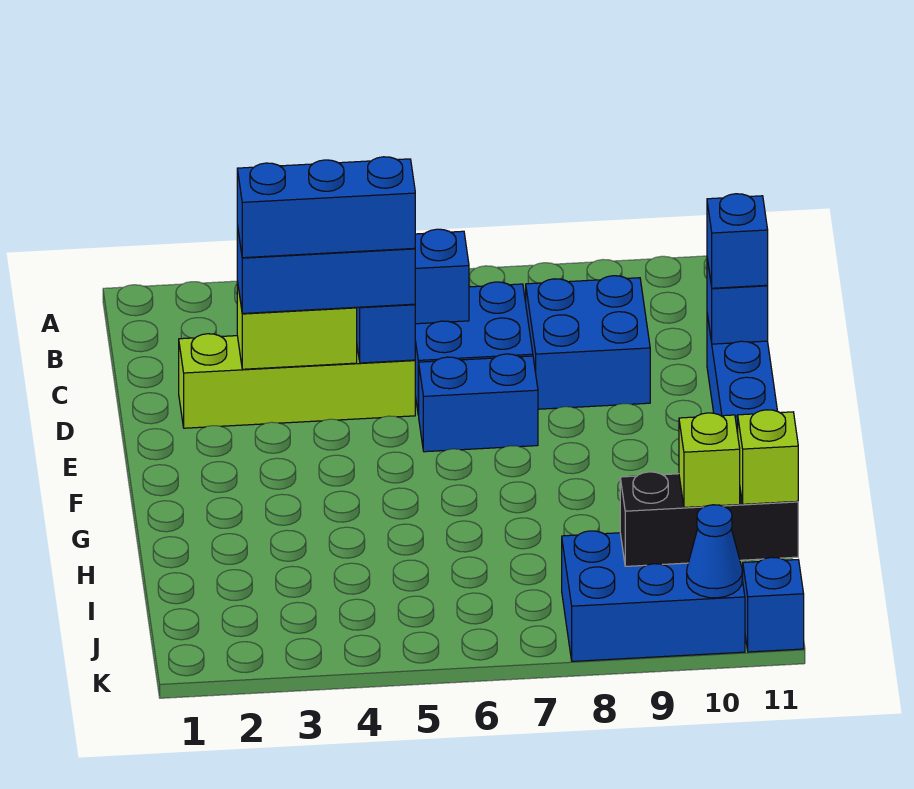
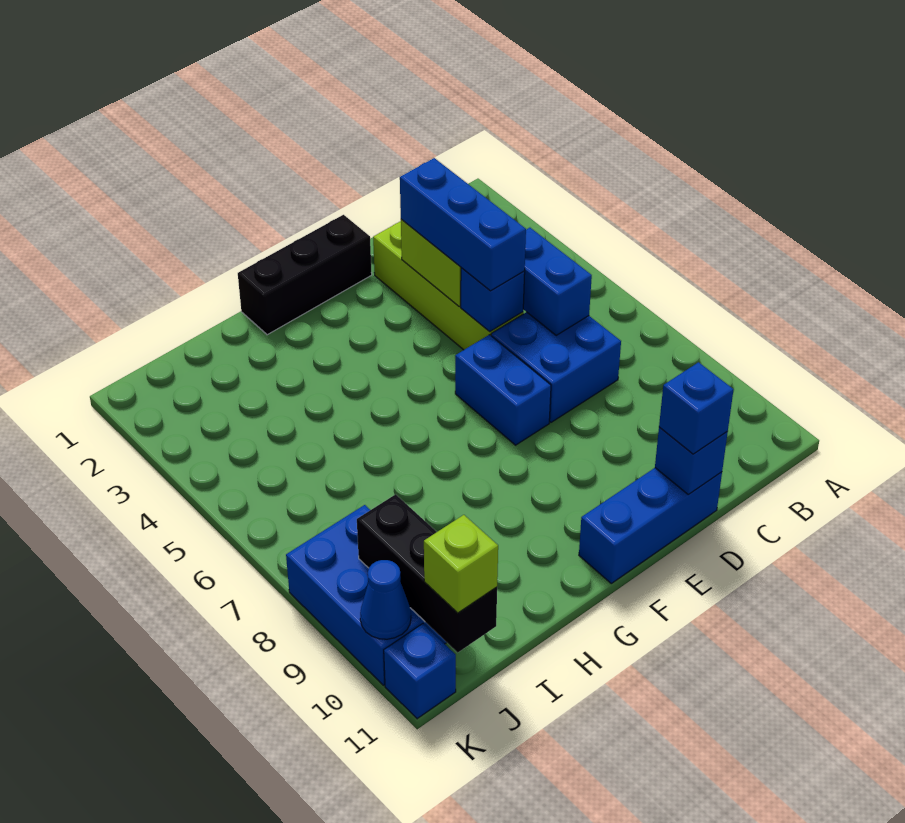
blue 2x2 brick [526,276,650,409] -> none
blue 1x3 brick [237,157,415,258] -> none
none -> black 1x3 brick [238,215,372,335]
lime 1x1 brick [679,413,740,507] -> none

